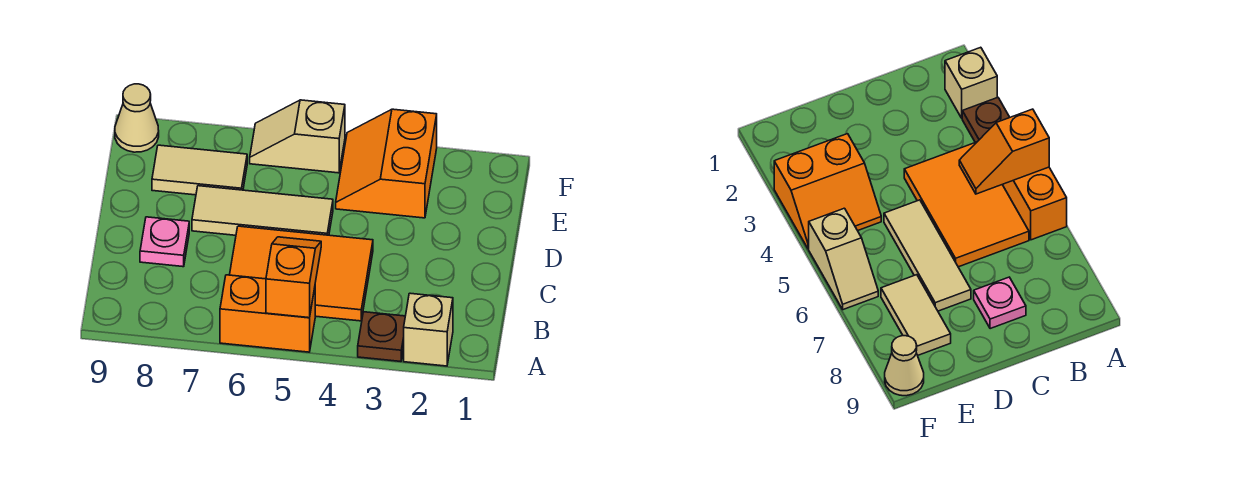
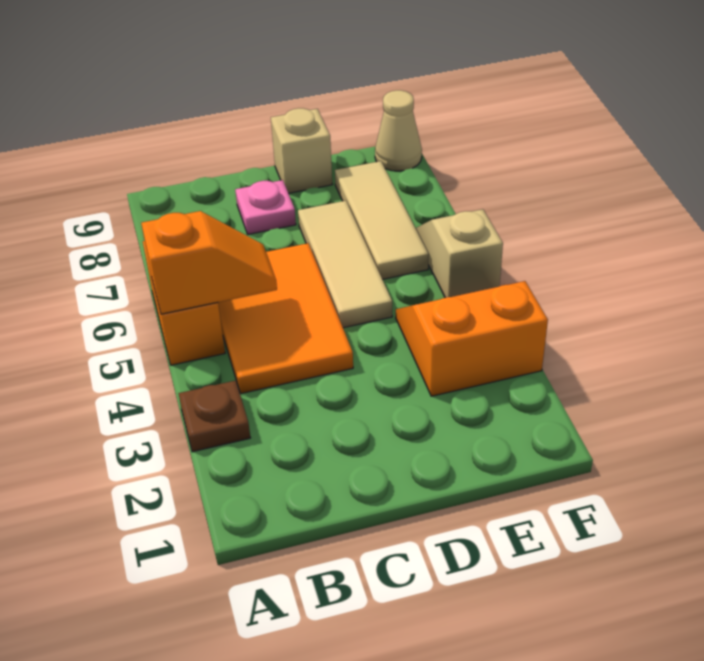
tan 1x1 brick [404,293,453,366] -> tan 1x1 brick moved to [271,108,332,193]
tan 1x2 tile [152,145,247,195] -> tan 1x3 tile [335,161,429,279]

